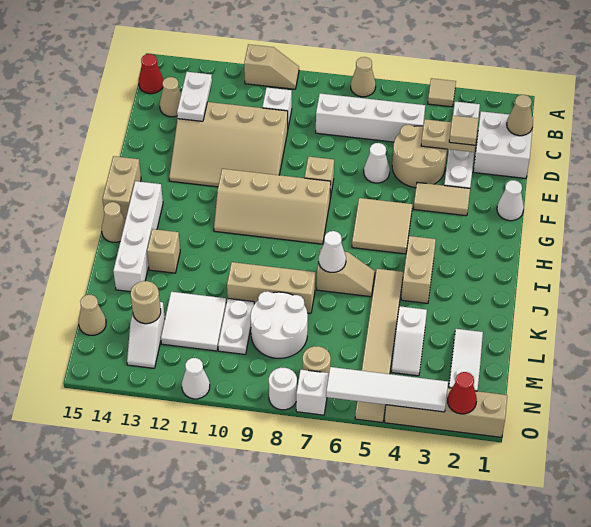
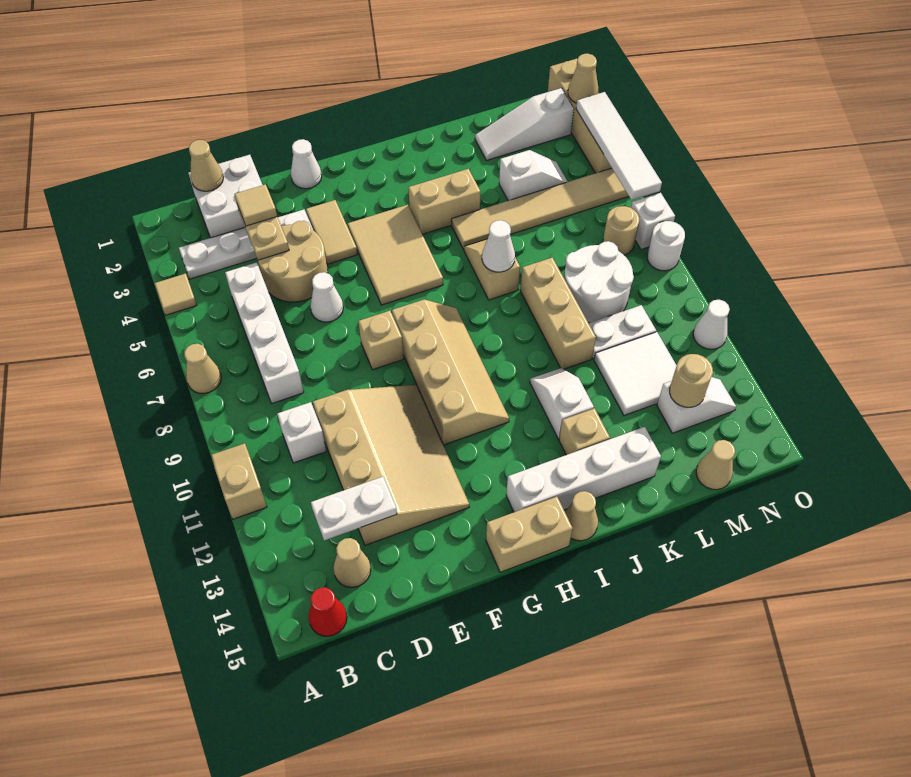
tan 2x2 tile [352,198,412,254] -> tan 2x3 tile [348,205,443,305]
none -> white 1x2 slope [530,368,594,439]
red 1x1 cone [448,372,477,414] -> tan 1x1 cone [568,54,598,103]

